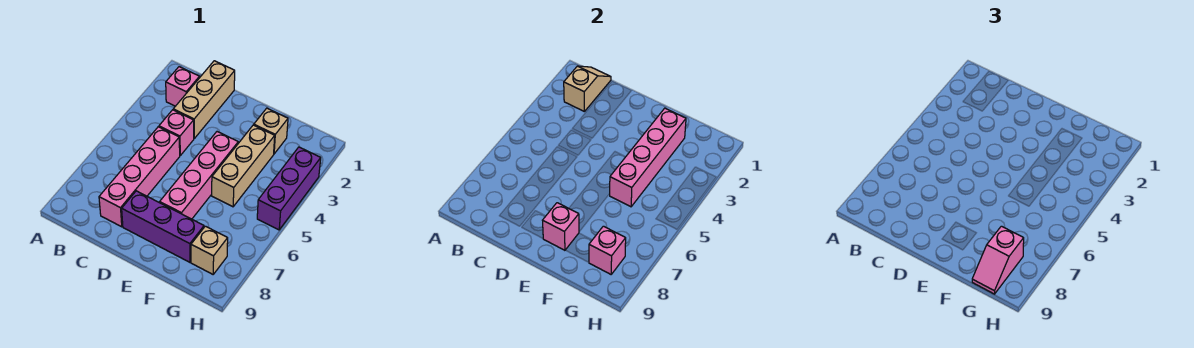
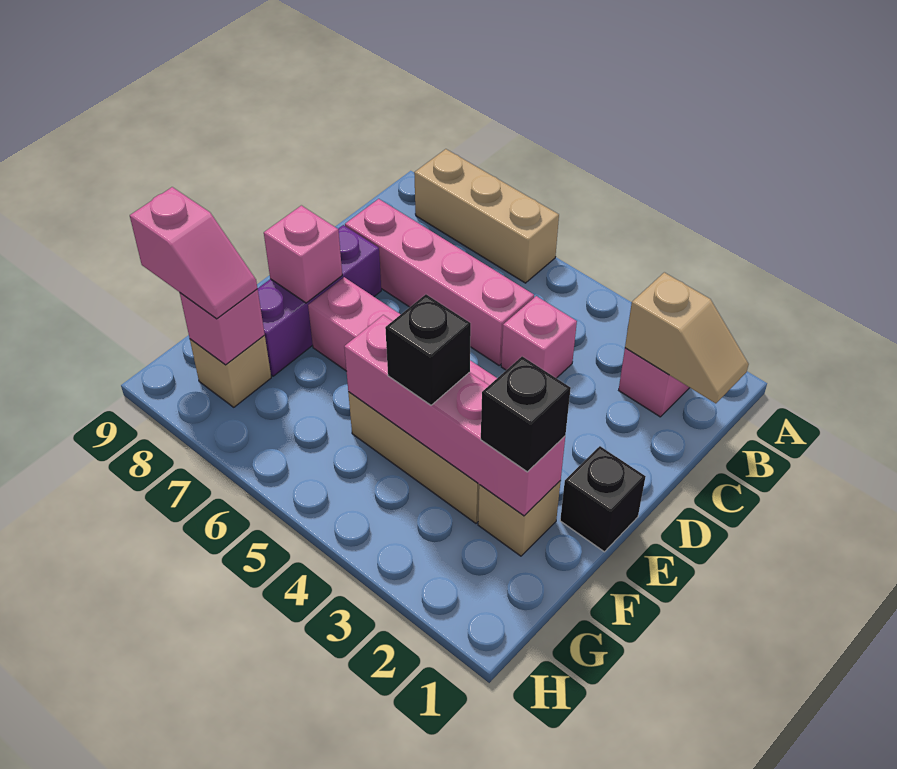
tan 1x3 brick [173,61,235,138] -> tan 1x3 brick moved to [414,149,559,283]
none -> black 1x1 brick [560,446,646,552]
none -> black 1x1 brick [481,356,571,472]
none -> black 1x1 brick [385,294,471,405]
pink 1x2 slope [972,226,1024,294] -> pink 1x2 slope turned to [130,187,258,319]
purple 1x3 brick [257,147,321,230] -> none

